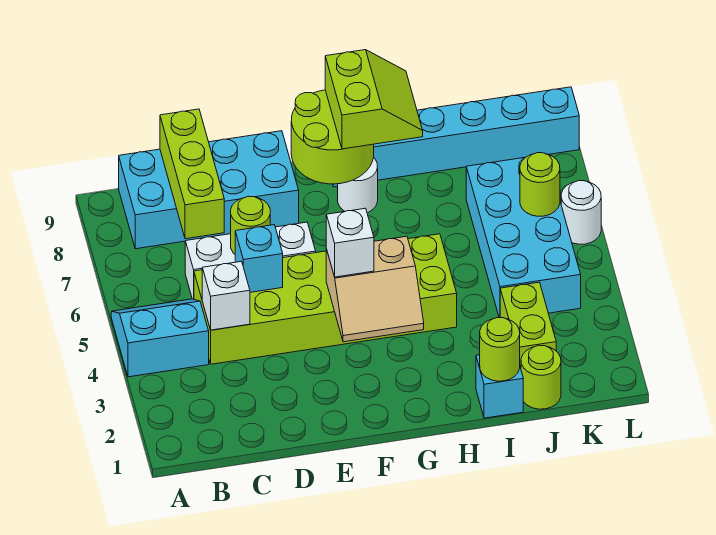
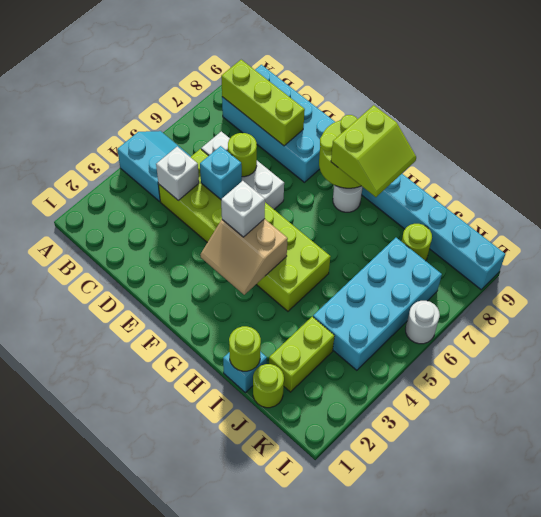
lime 1x3 brick [160,109,224,239] -> lime 1x3 brick turned to [221,60,305,146]
lime 1x1 round brick [520,153,560,216] -> lime 1x1 round brick moved to [401,224,432,261]

